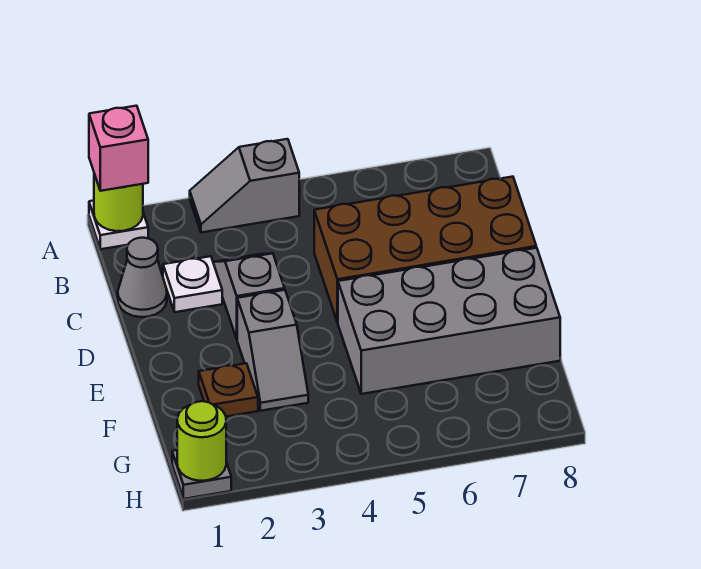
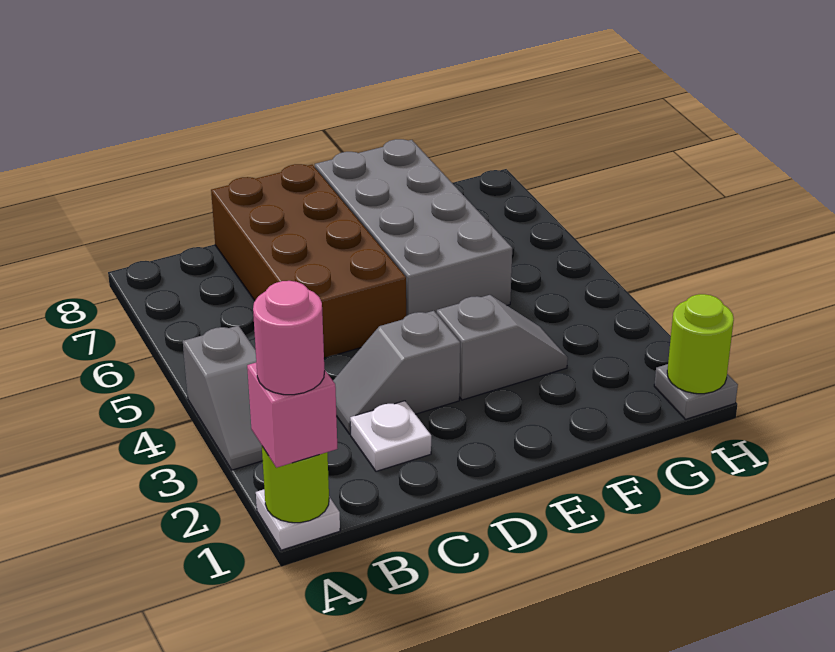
none -> pink 1x1 round brick [253,281,324,395]
grey 1x1 cone [118,238,167,317] -> none
brown 1x1 plate [199,363,258,417] -> none

